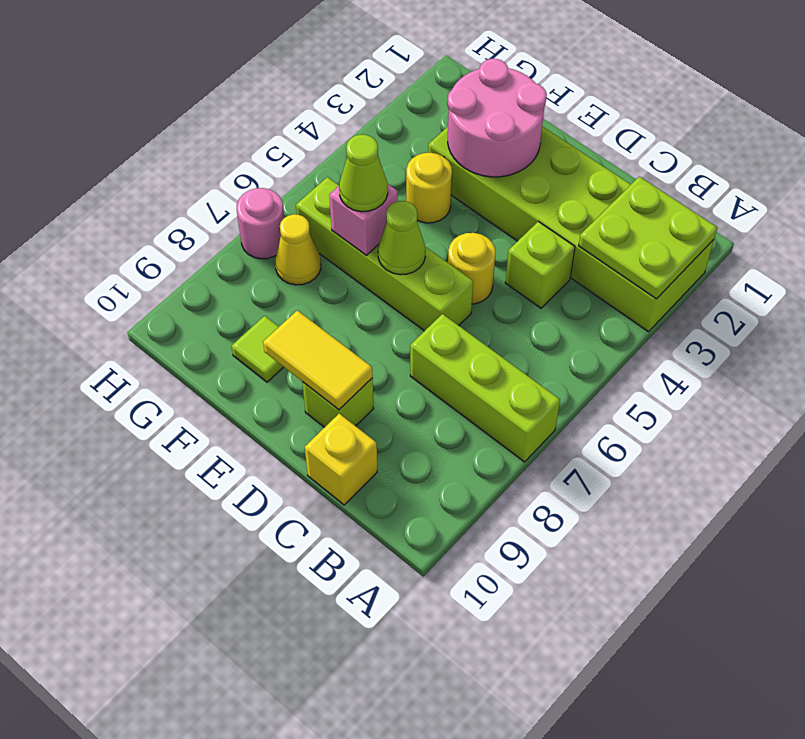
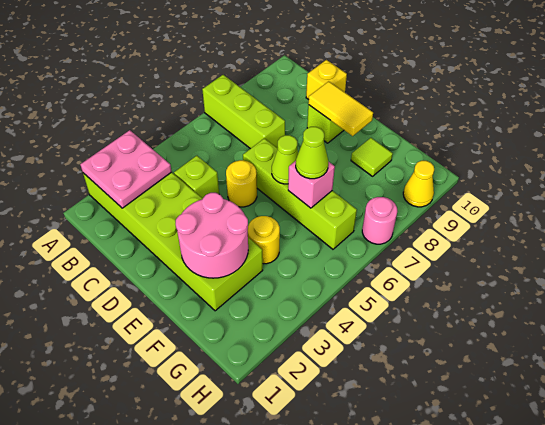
lime 2x2 plate [579,177,717,299] -> pink 2x2 plate [80,130,172,208]
yellow 1x1 cone [275,214,321,285] -> yellow 1x1 cone moved to [403,161,434,207]

